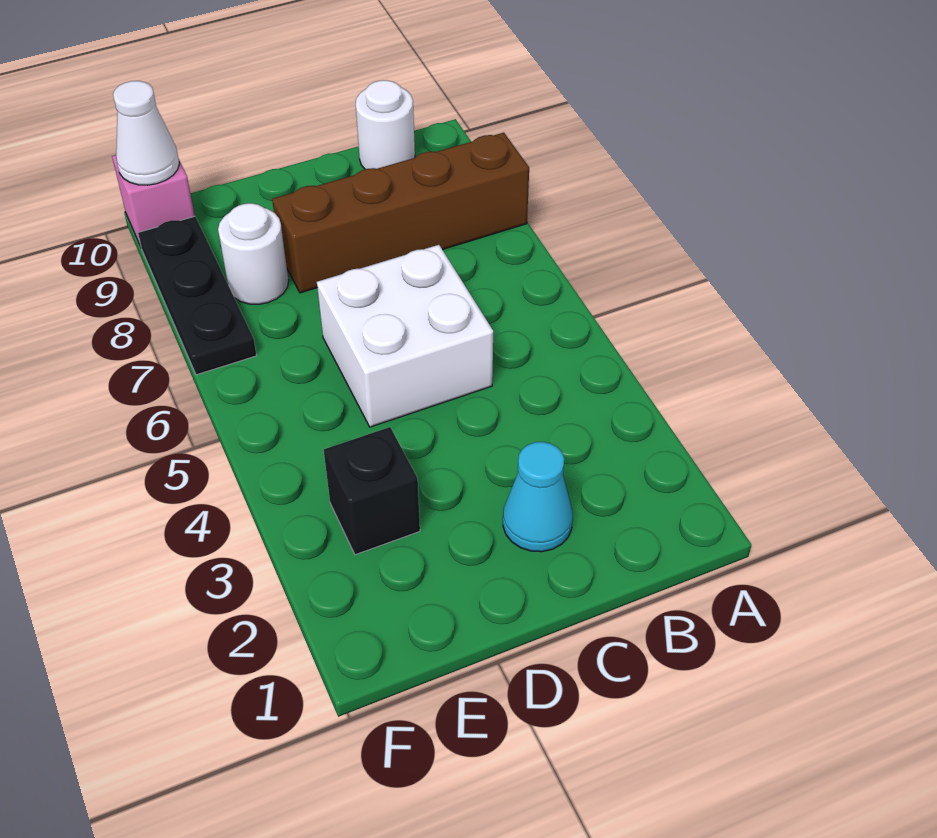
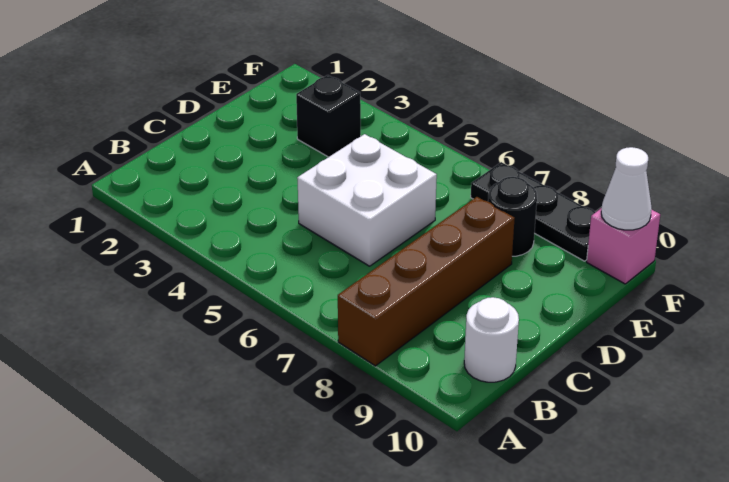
cyan 1x1 cone [503,442,573,552] -> none
white 1x1 round brick [218,203,289,304] -> black 1x1 round brick [488,177,537,256]

